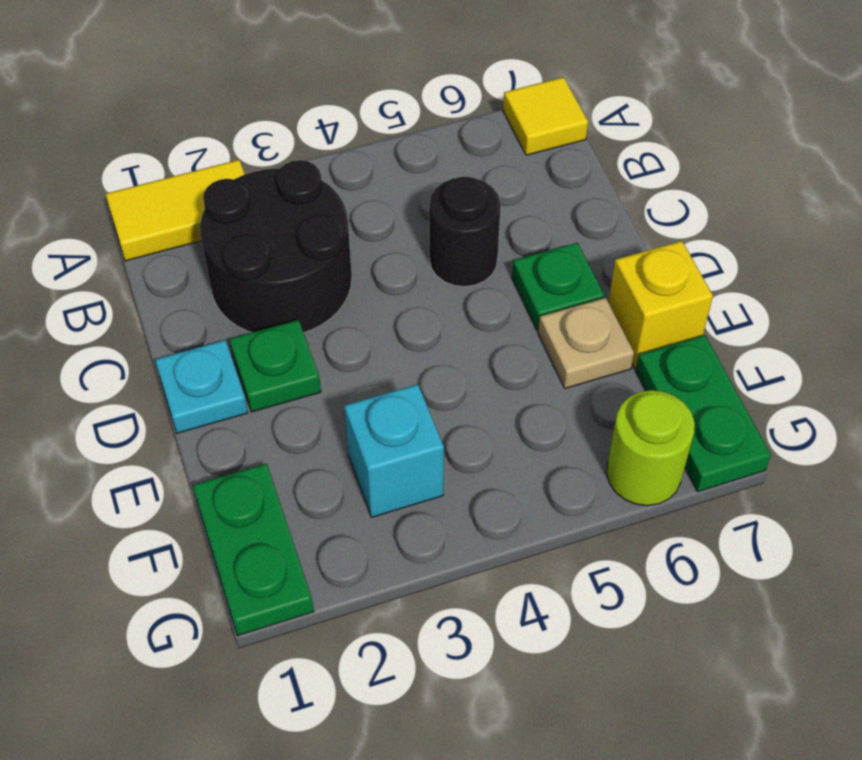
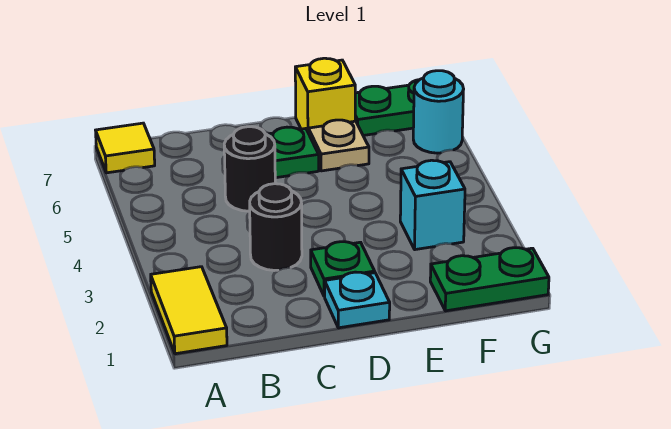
black 2x2 round brick [200,160,352,333] -> black 1x1 round brick [250,184,302,270]
lime 1x1 round brick [607,390,695,506] -> cyan 1x1 round brick [413,71,464,153]

